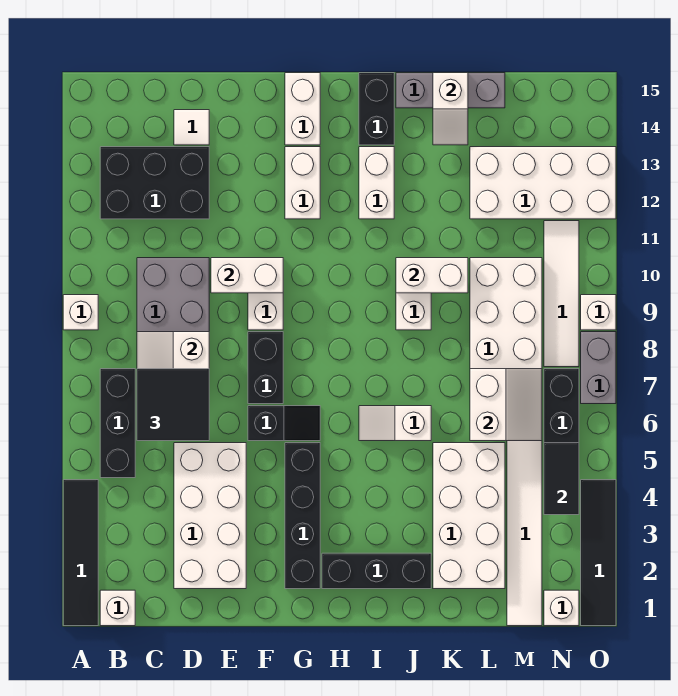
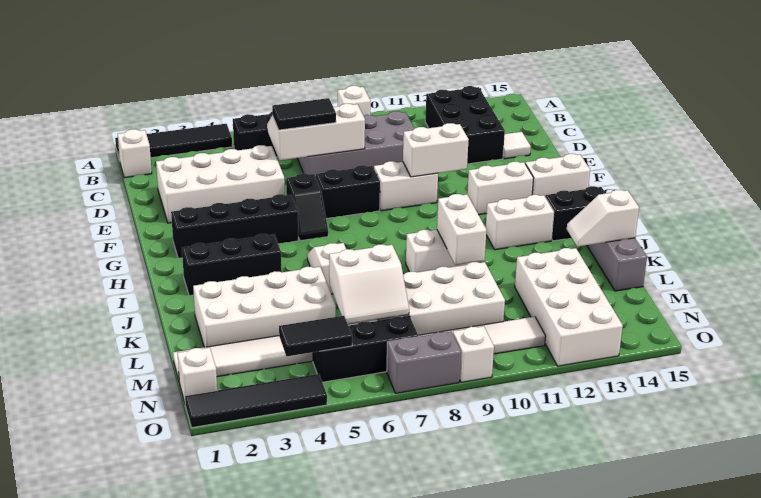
black 2x2 tile [137,369,209,441] -> black 1x2 tile [272,98,336,130]
white 1x2 brick [211,258,283,293] -> white 1x2 brick turned to [403,123,469,177]
black 1x3 brick [322,553,431,589] -> black 1x3 brick turned to [182,234,282,296]

